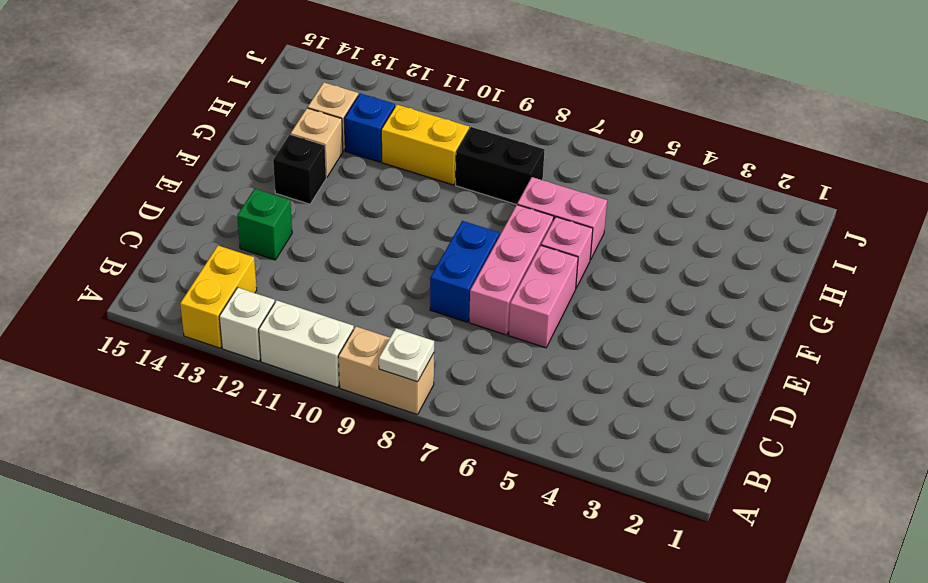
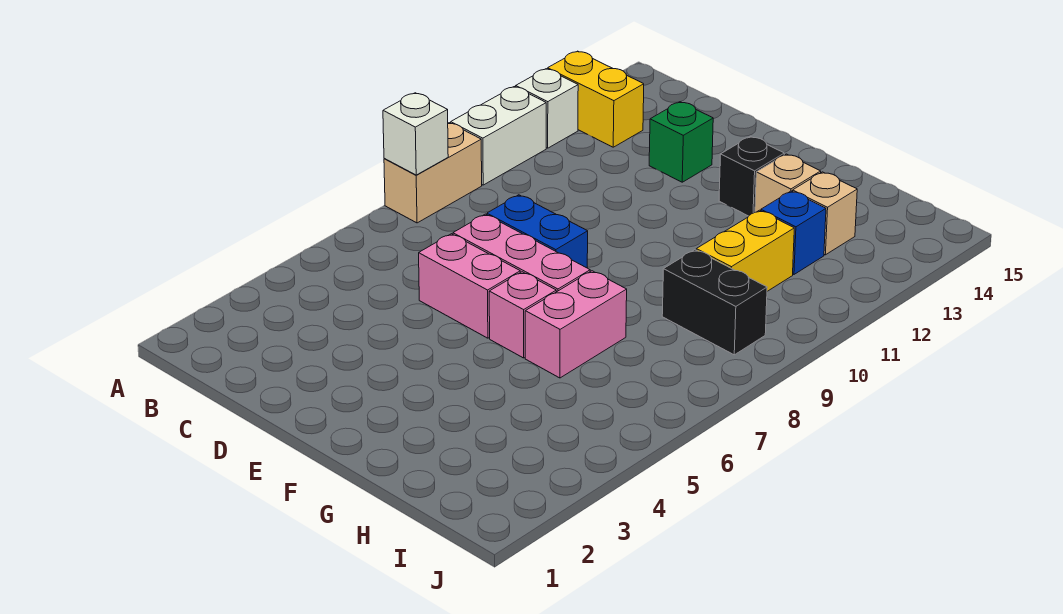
white 1x1 plate [379,328,434,382] -> white 1x1 brick [383,93,448,175]
black 1x2 brick [456,127,544,205] -> black 1x2 brick turned to [662,250,767,355]

